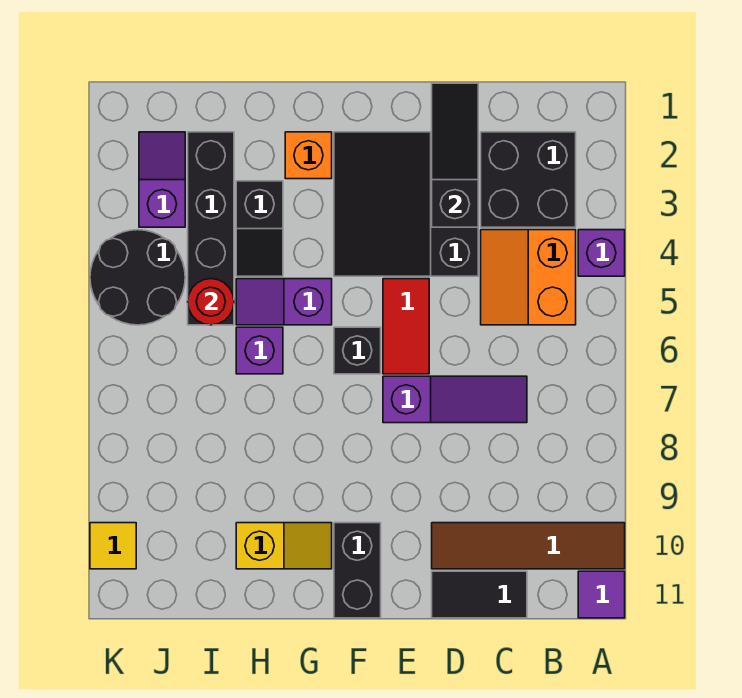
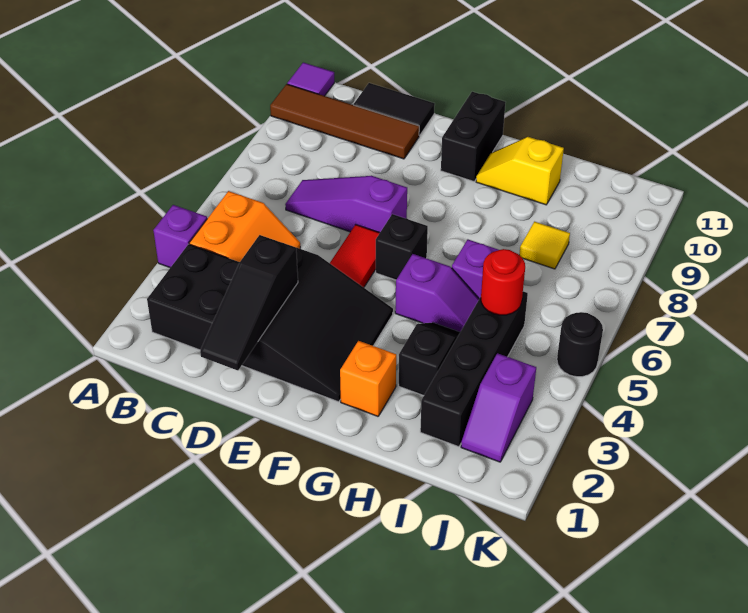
black 2x2 round brick [90,230,185,325] -> black 1x1 round brick [557,312,603,377]
yellow 1x1 tile [90,523,136,569] -> yellow 1x1 tile moved to [519,222,570,269]

